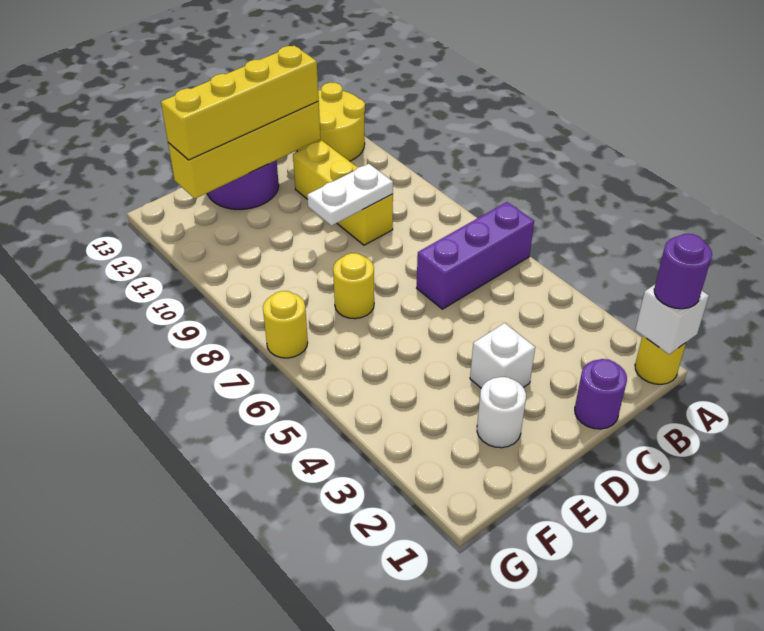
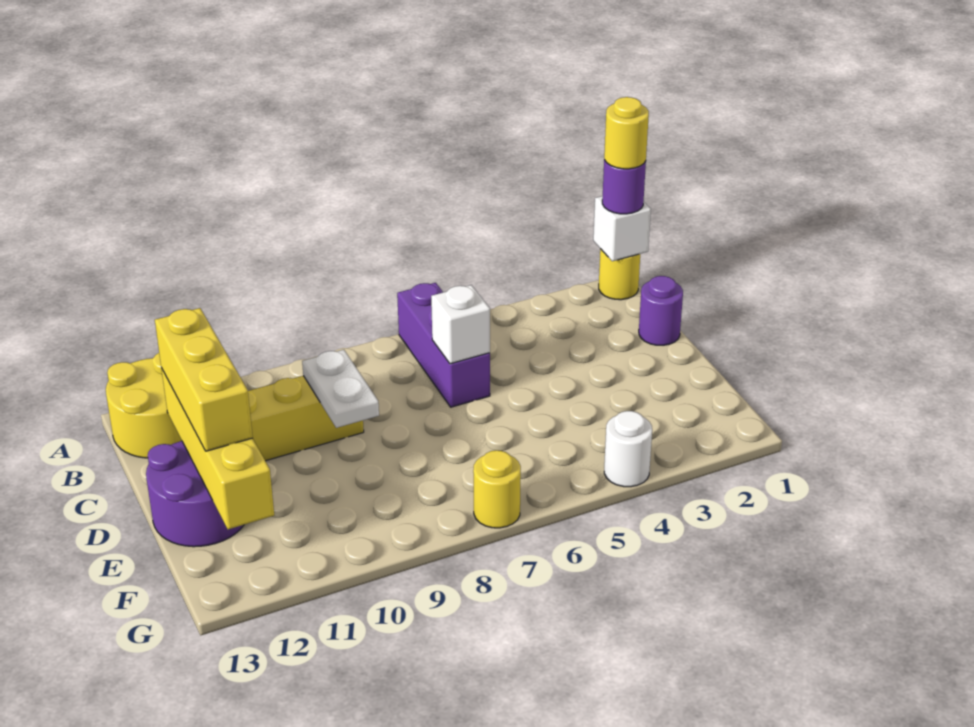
yellow 1x4 brick [161,46,319,160] -> yellow 1x3 brick [155,308,253,451]
white 1x1 brick [470,323,535,388] -> white 1x1 brick moved to [431,285,490,364]
white 1x1 round brick [477,377,526,448] -> white 1x1 round brick moved to [604,411,652,487]
yellow 1x1 round brick [333,253,374,319] -> yellow 1x1 round brick moved to [604,97,649,169]

